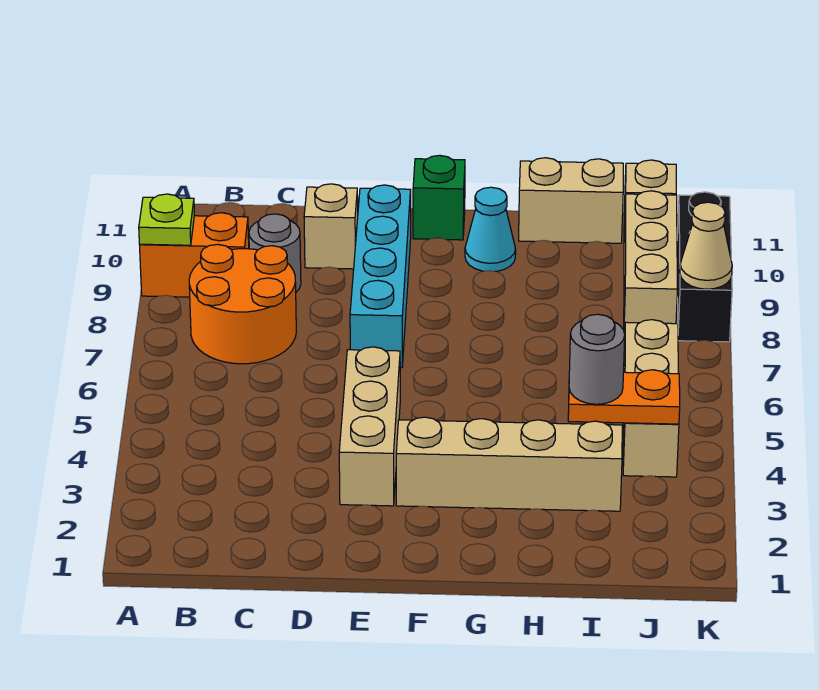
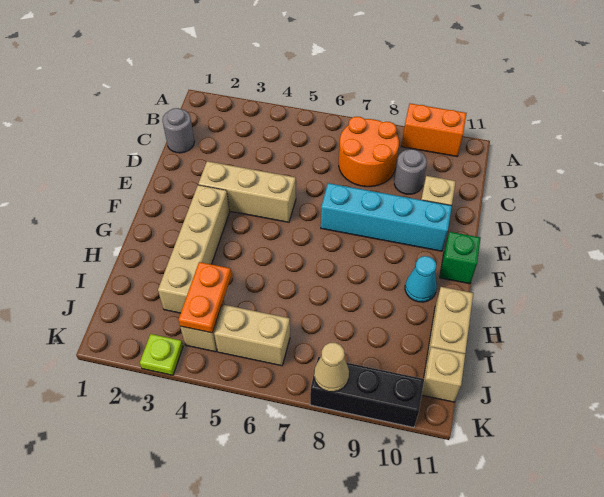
orange 1x2 brick [140,213,249,297] -> orange 1x2 brick turned to [401,103,467,156]
lime 1x1 plate [139,194,194,245] -> lime 1x1 plate moved to [140,334,183,375]
grey 1x1 round brick [569,314,625,404] -> grey 1x1 round brick moved to [162,108,194,153]
tan 1x3 brick [624,191,677,334] -> none

